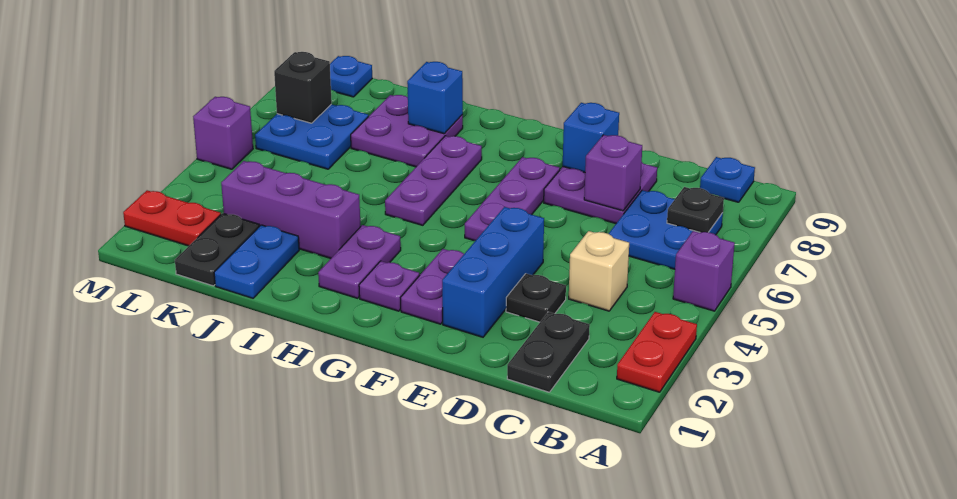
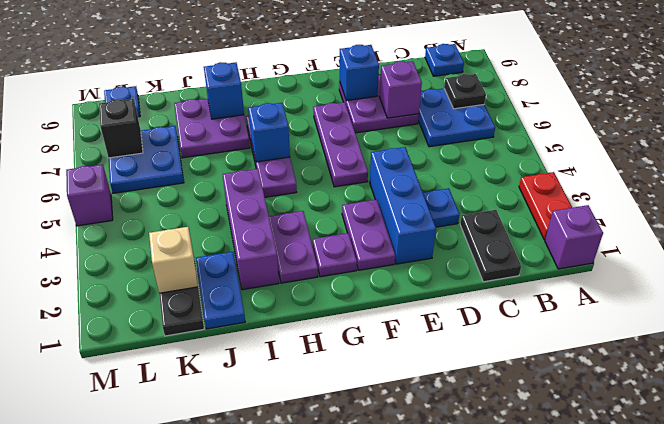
purple 1x1 brick [673,231,735,311] -> purple 1x1 brick moved to [545,205,603,269]
tan 1x1 brick [569,231,629,311] -> tan 1x1 brick moved to [149,227,198,293]
black 1x1 plate [506,274,566,322] -> blue 1x1 plate [423,188,459,227]
none -> blue 1x1 brick [248,103,290,162]
purple 1x3 brick [221,161,361,258] -> purple 1x3 brick turned to [223,169,279,290]
red 1x2 plate [123,190,221,246] -> none

